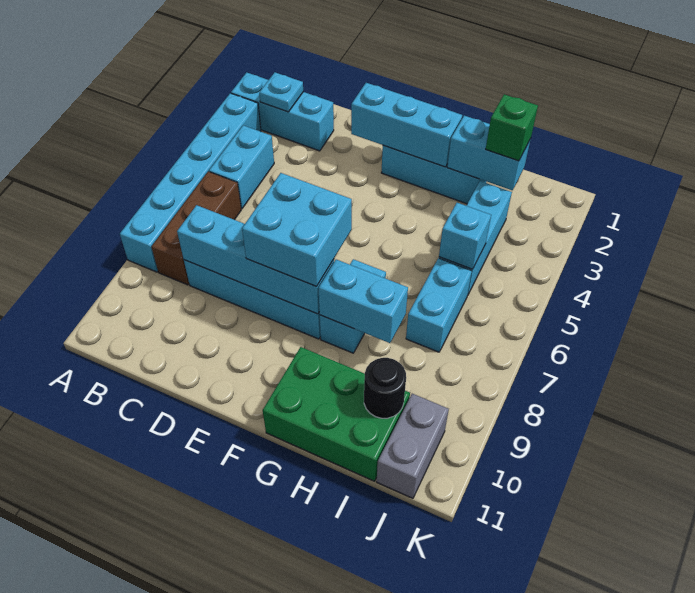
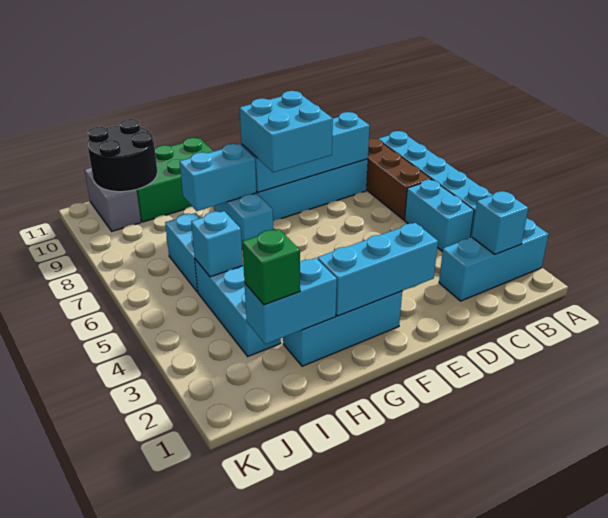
cyan 1x1 plate [259,72,303,112] -> cyan 1x1 brick [472,191,528,254]
black 1x1 round brick [364,358,406,418] -> black 2x2 round brick [87,119,157,192]

